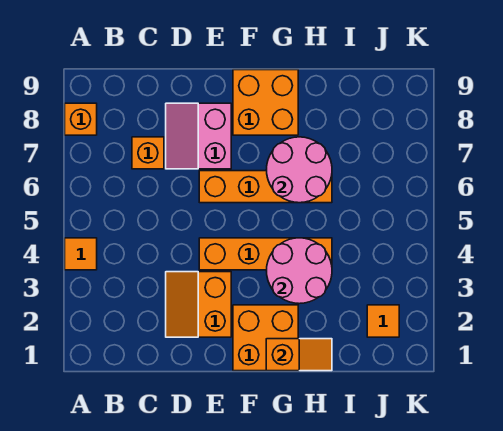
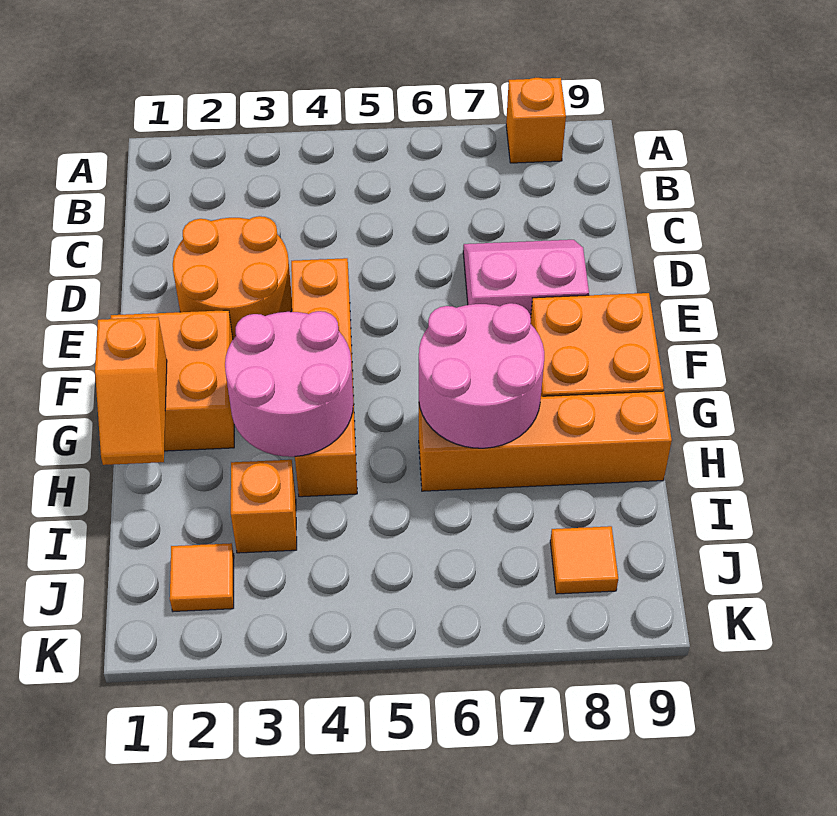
orange 1x1 tile [65,238,97,270] -> orange 1x1 tile moved to [550,526,618,594]
orange 1x1 brick [132,137,164,169] -> orange 1x1 brick moved to [231,460,297,553]
orange 2x2 slope [166,272,231,337] -> orange 2x2 round brick [173,216,292,339]
orange 1x4 brick [199,171,332,203] -> orange 1x4 brick turned to [419,391,672,491]

